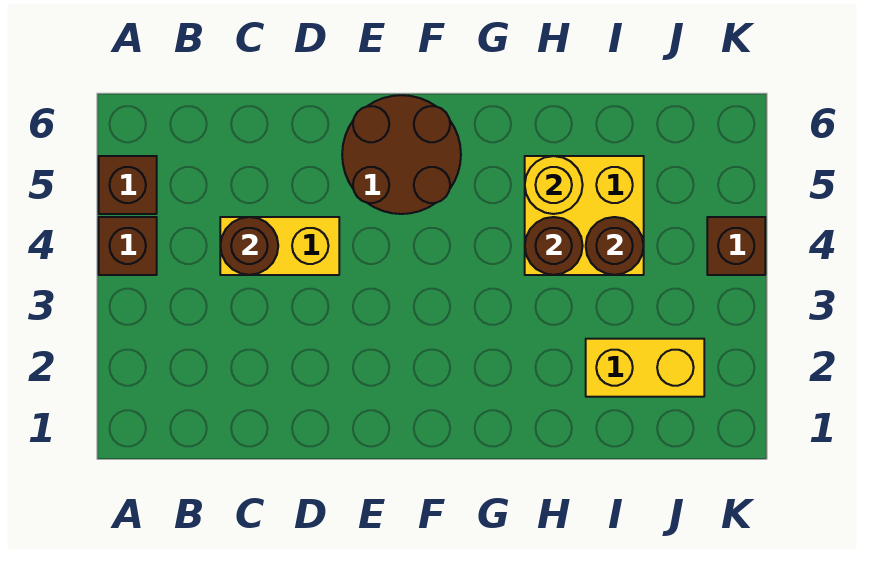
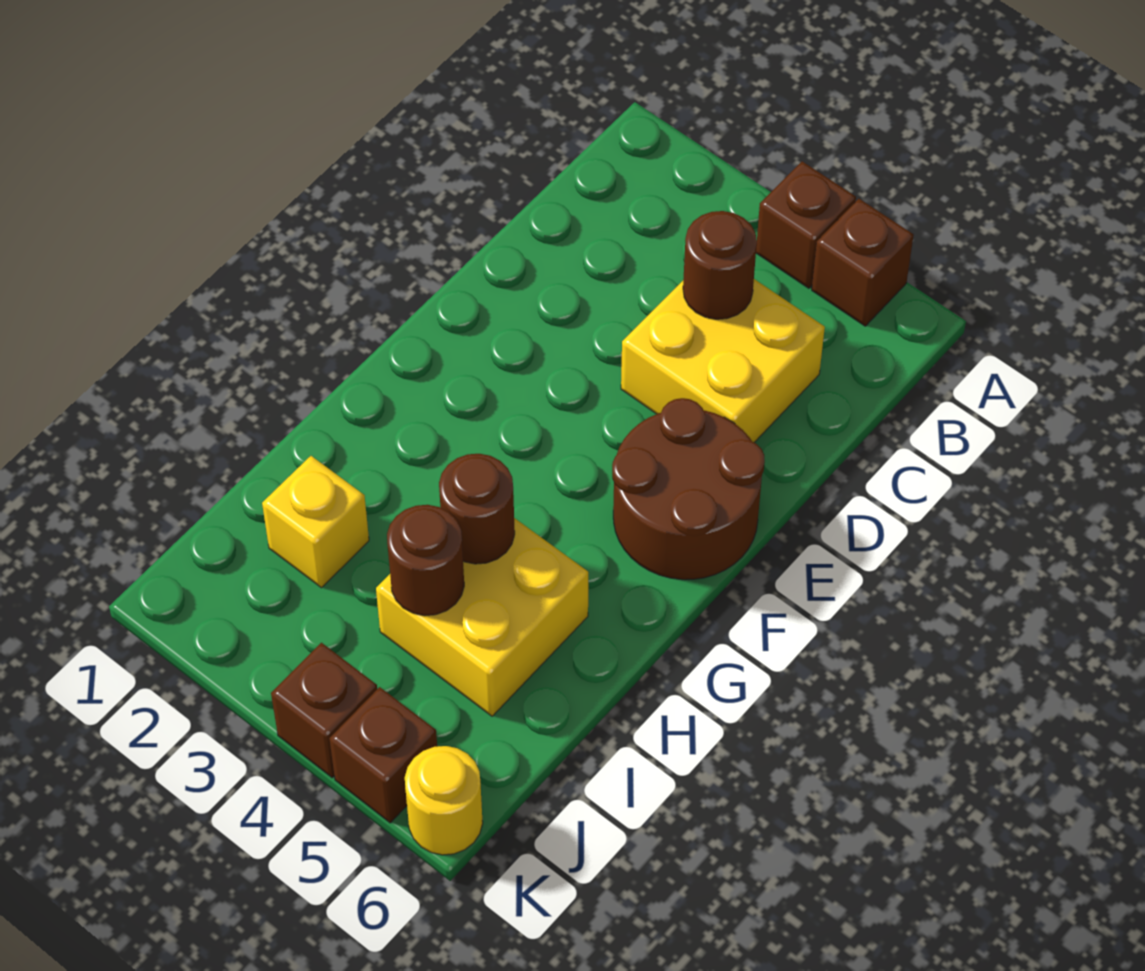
yellow 1x2 brick [220,217,339,275] -> yellow 2x2 brick [621,279,825,442]
yellow 1x1 round brick [525,156,583,214] -> yellow 1x1 round brick moved to [405,746,483,855]
yellow 1x2 brick [586,339,704,397] -> yellow 1x1 brick [262,456,369,588]
none -> brown 1x1 brick [329,687,437,823]

